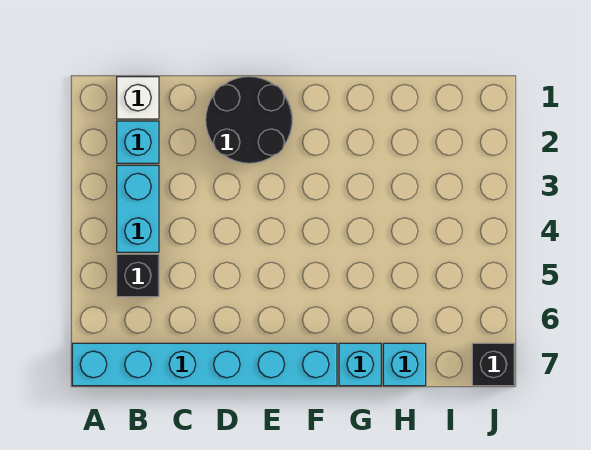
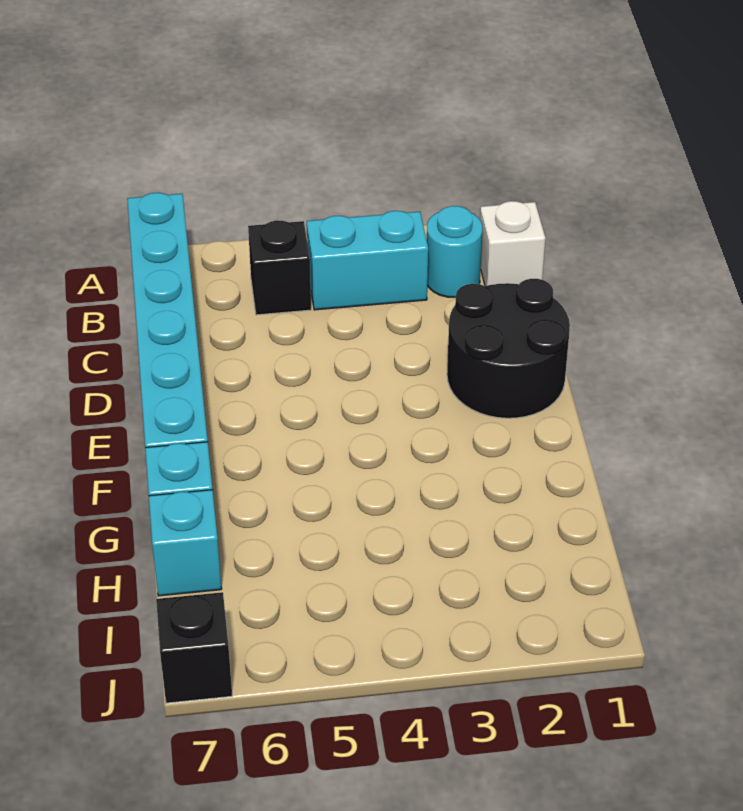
cyan 1x1 brick [117,121,159,163] -> cyan 1x1 round brick [427,206,482,297]

